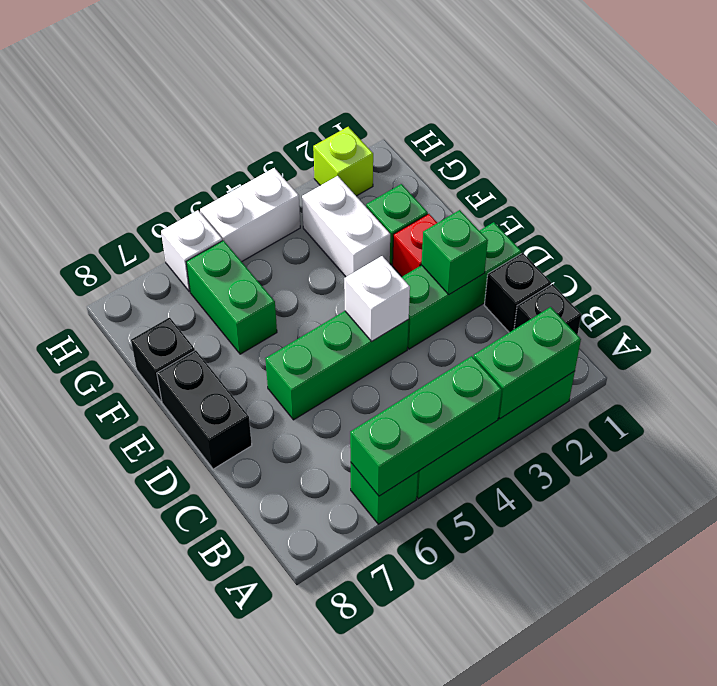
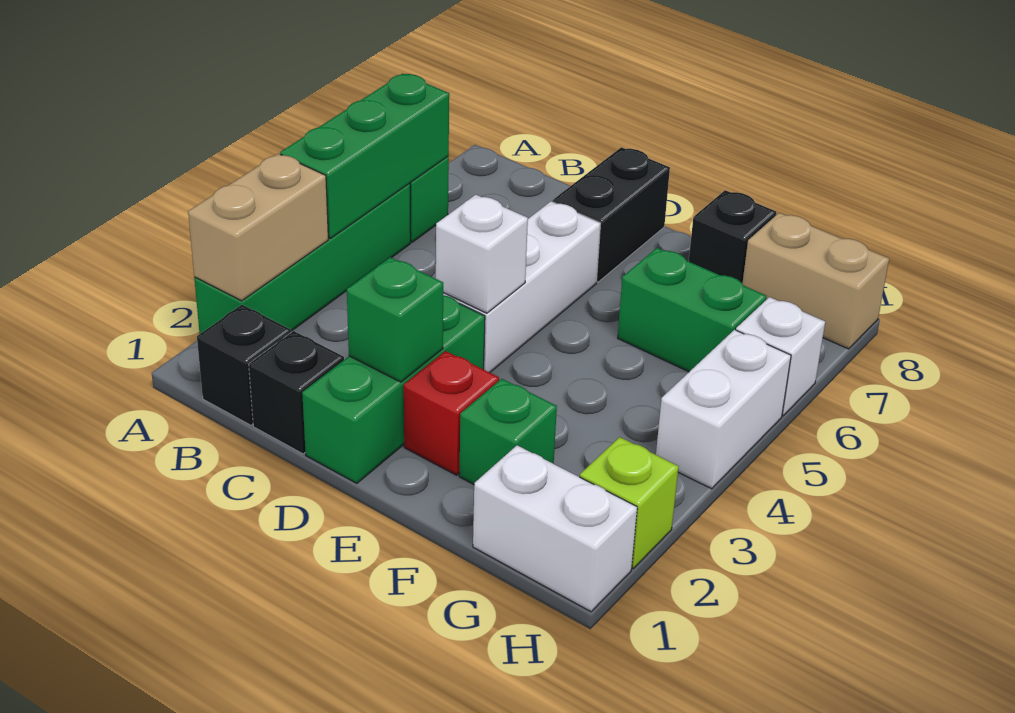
green 1x2 brick [474,307,581,419] -> tan 1x2 brick [188,154,328,301]
green 1x3 brick [265,311,409,420] -> white 1x3 brick [443,201,601,373]
black 1x2 brick [157,350,252,469] -> black 1x2 brick turned to [553,147,670,282]
white 1x2 brick [302,176,390,277] -> white 1x2 brick moved to [473,445,637,612]
none -> tan 1x2 brick [742,213,889,349]

